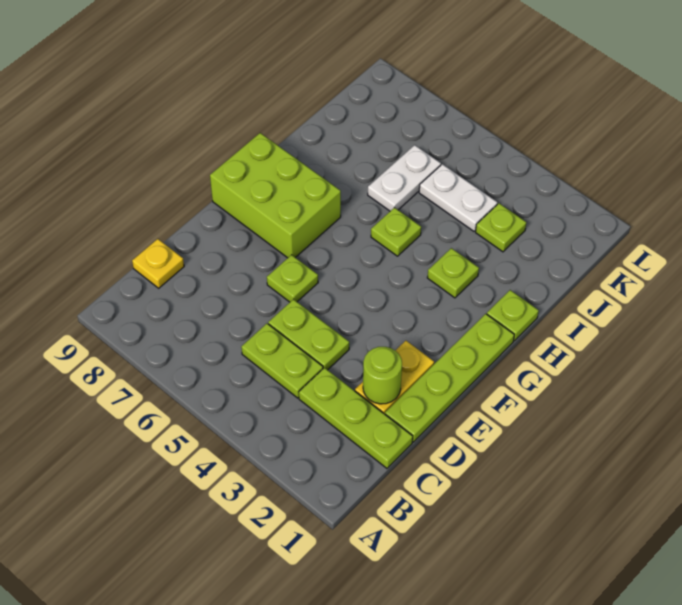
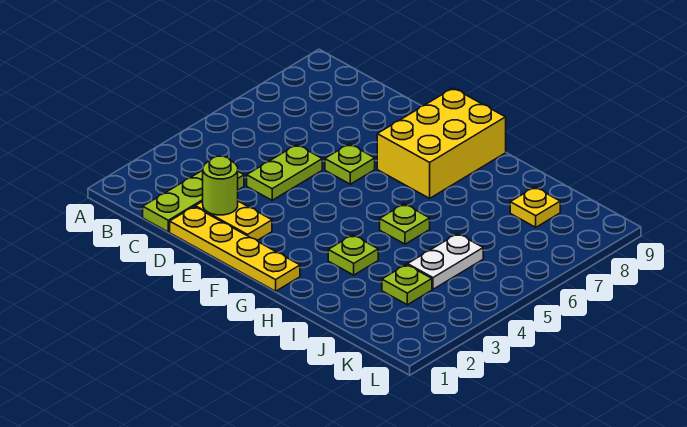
lime 1x2 plate [241,323,323,398] -> none
yellow 1x1 plate [132,239,184,288] -> yellow 1x1 plate moved to [510,187,560,227]
lime 1x4 plate [385,314,514,442] -> yellow 1x4 plate [170,207,300,291]
lime 2x3 brick [210,133,341,258] -> yellow 2x3 brick [377,88,506,198]
lime 1x1 plate [487,290,539,341] -> none
white 1x2 plate [368,145,441,211] -> none

